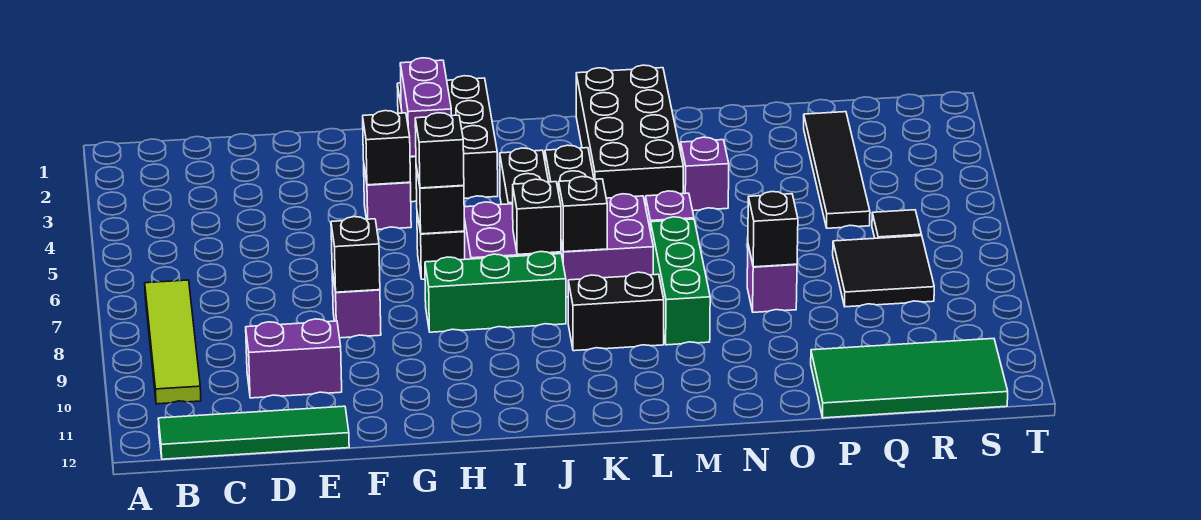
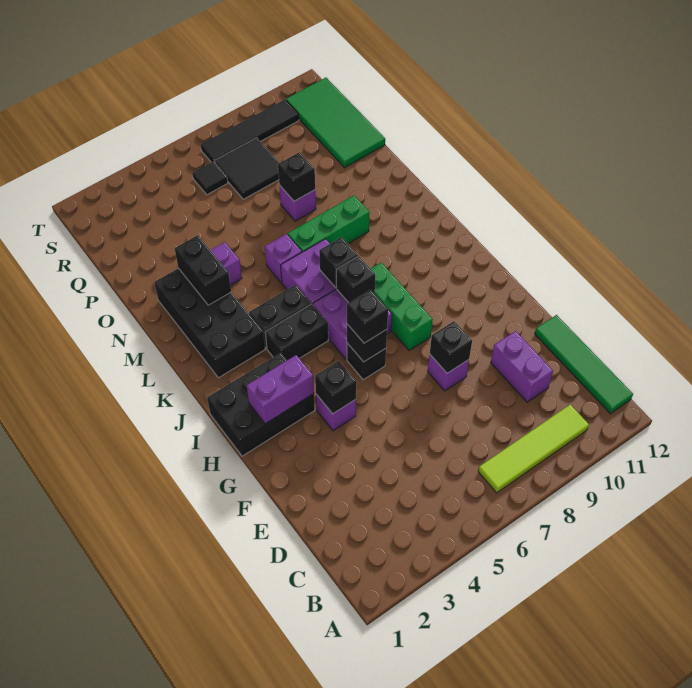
black 1x2 brick [568,272,664,351] -> black 1x2 brick moved to [175,235,231,305]
black 2x4 brick [576,65,683,206] -> black 2x4 brick turned to [154,268,265,378]
black 1x4 tile [804,112,870,228] -> black 1x4 tile moved to [201,99,299,162]

